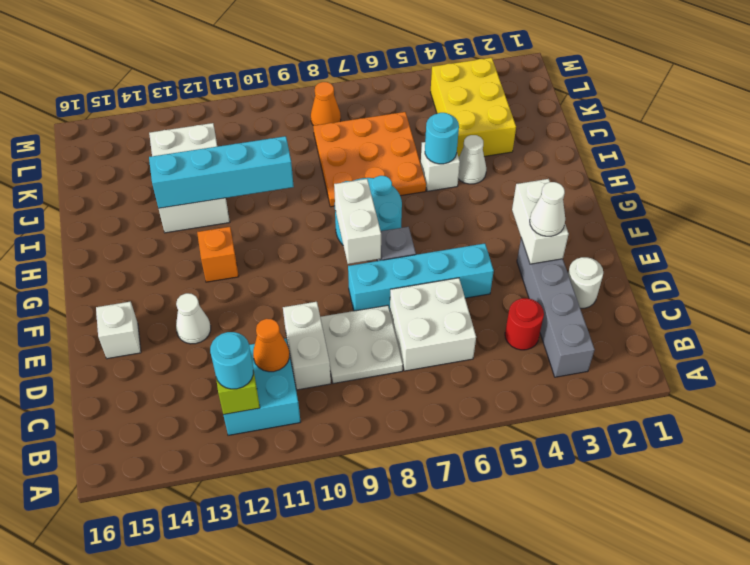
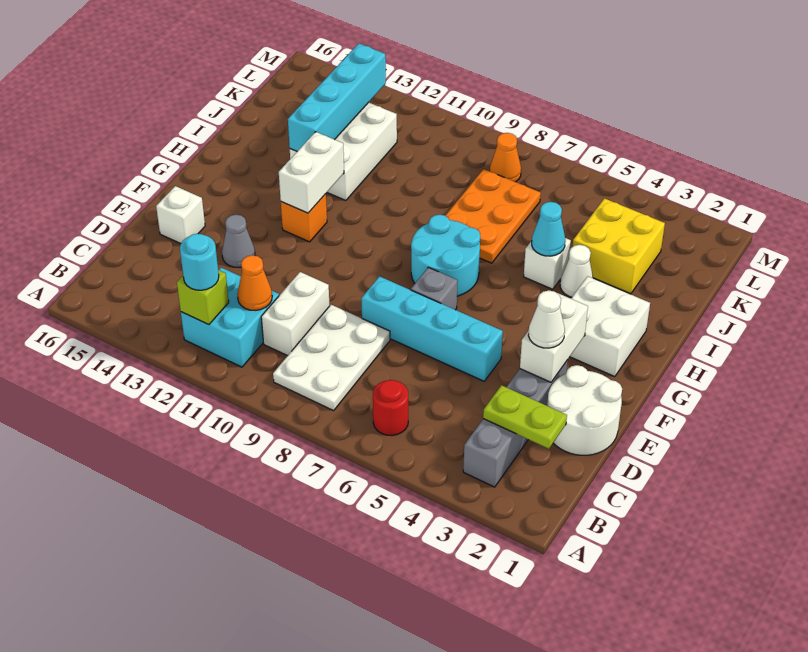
none -> lime 1x2 plate [483,385,567,449]
red 1x1 round brick [505,298,544,350] -> red 1x1 round brick moved to [373,380,408,436]
white 2x2 brick [390,278,476,371] -> white 2x2 brick moved to [570,276,650,377]
white 2x2 plate [320,305,403,384] -> white 2x3 plate [273,305,390,411]
white 1x1 round brick [568,257,603,308] -> white 2x2 round brick [547,365,622,455]
white 1x1 cone [176,293,211,344] -> grey 1x1 cone [222,215,255,267]
white 1x2 brick [334,179,381,264] -> white 1x2 brick moved to [279,132,344,213]
cyan 1x1 round brick [425,113,459,164] -> cyan 1x1 cone [532,202,565,256]
orange 3x3 plate [313,112,426,207] -> orange 2x3 plate [445,169,541,263]
cyan 1x4 brick [149,136,294,208] -> cyan 1x4 brick turned to [288,44,386,151]
yellow 2x3 brick [430,58,516,157] -> yellow 2x2 brick [572,198,665,294]

